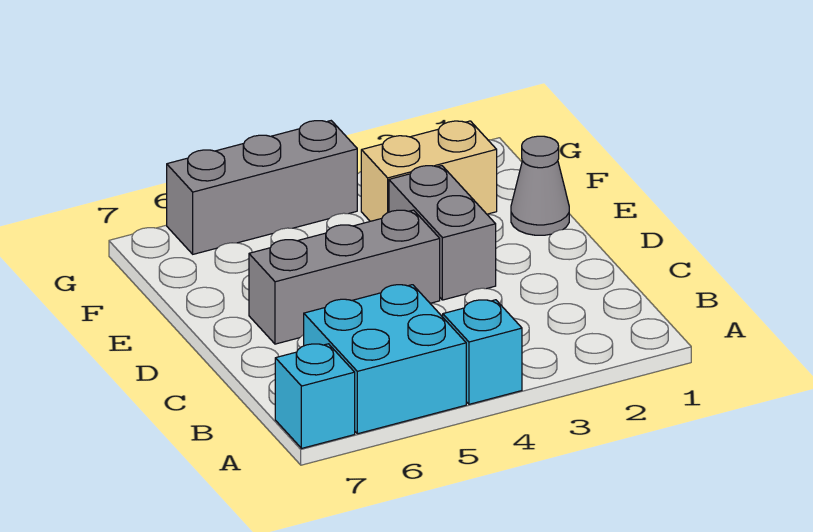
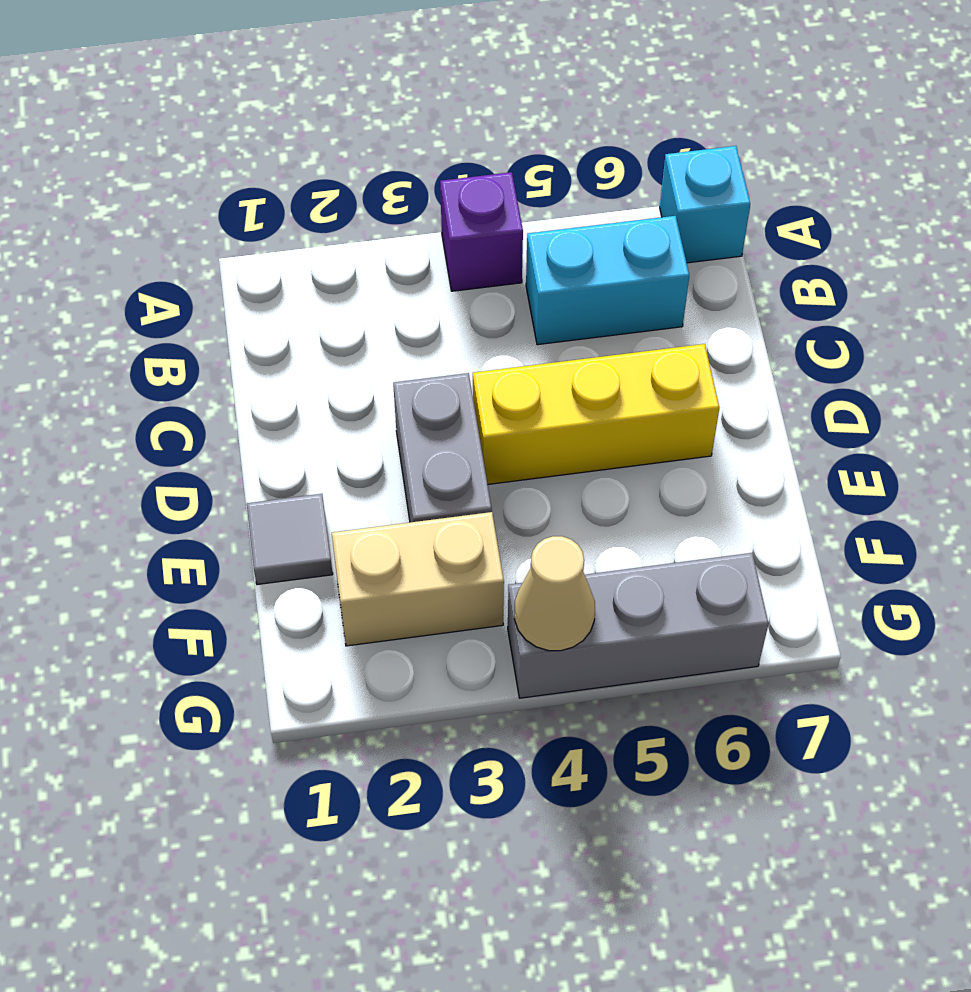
cyan 1x1 brick [443,300,522,404] -> purple 1x1 brick [440,172,523,291]
cyan 2x2 brick [304,285,466,434] -> cyan 1x2 brick [526,216,689,345]
grey 1x3 brick [249,210,440,344] -> yellow 1x3 brick [473,344,719,484]
grey 1x1 cone [511,136,569,235] -> grey 1x1 tile [247,494,333,585]
none -> tan 1x1 cone [514,536,595,651]

